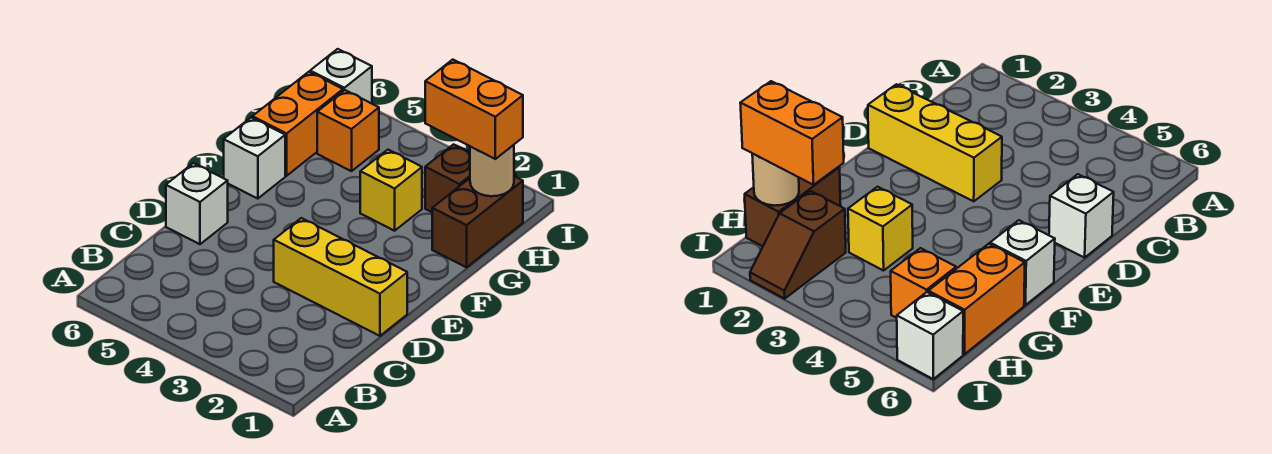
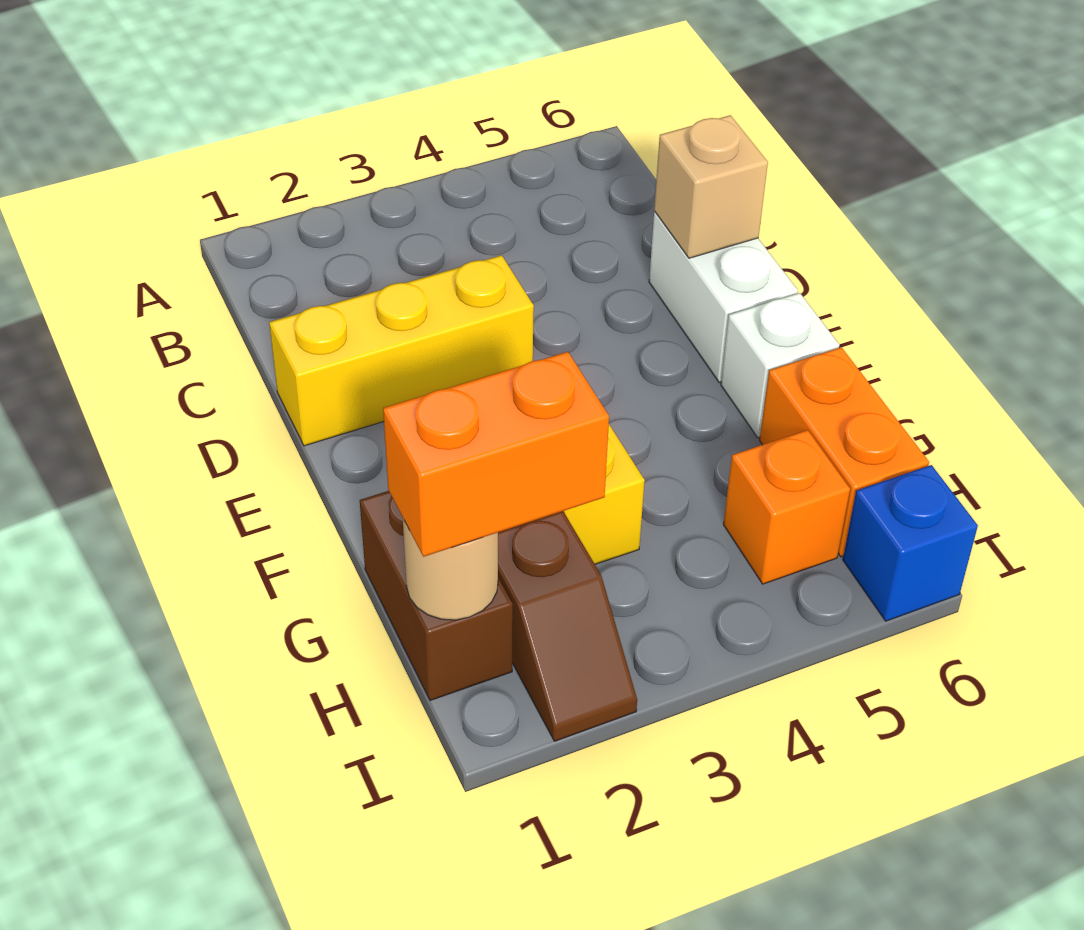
white 1x1 brick [166,163,228,244] -> white 1x2 brick [649,211,798,382]
none -> tan 1x1 brick [654,115,768,258]
white 1x1 brick [310,49,372,104] -> blue 1x1 brick [843,465,978,621]

